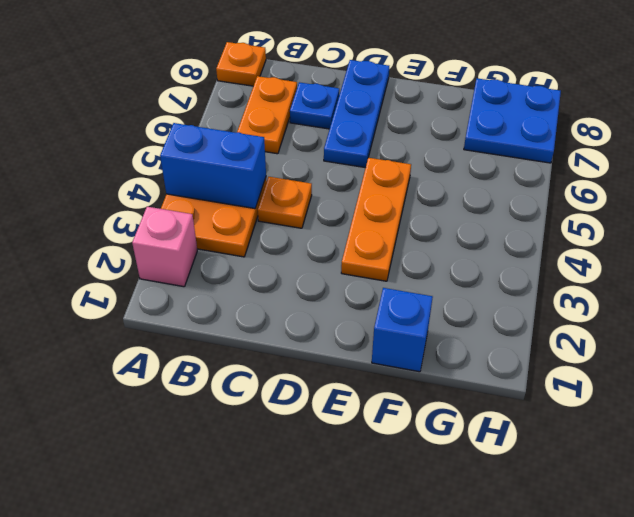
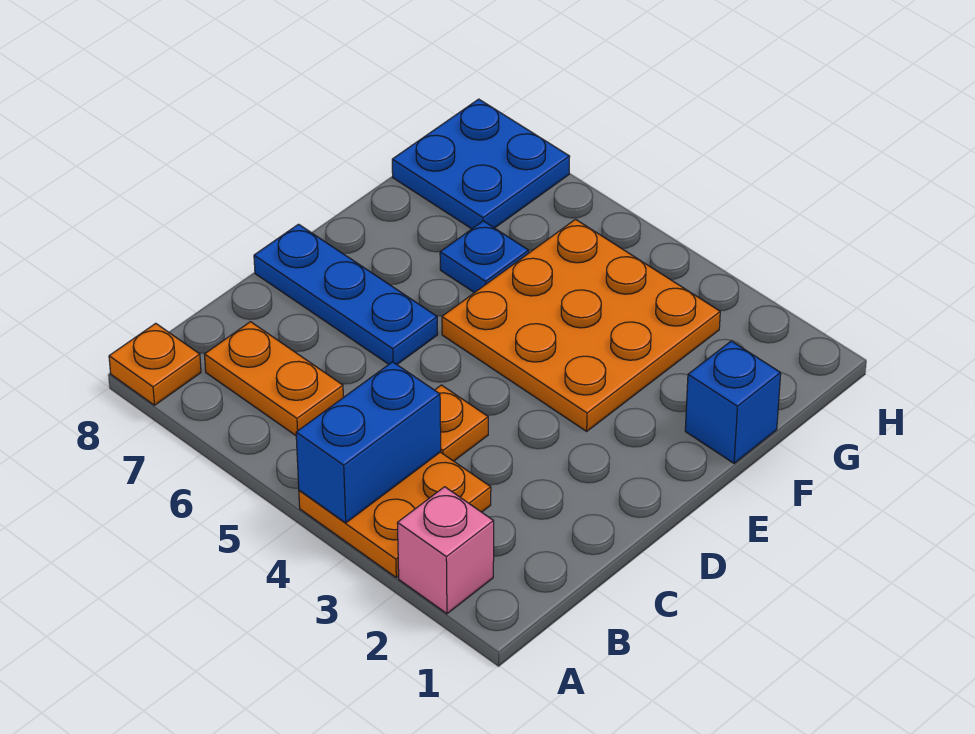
blue 1x1 plate [290,82,339,129] -> blue 1x1 plate moved to [440,221,529,293]
orange 1x3 plate [341,158,411,281] -> orange 3x3 plate [442,219,720,431]

